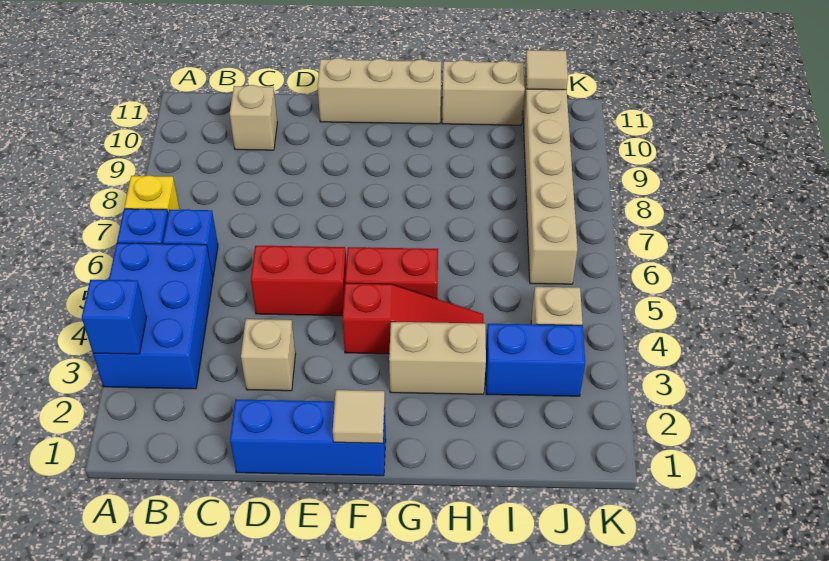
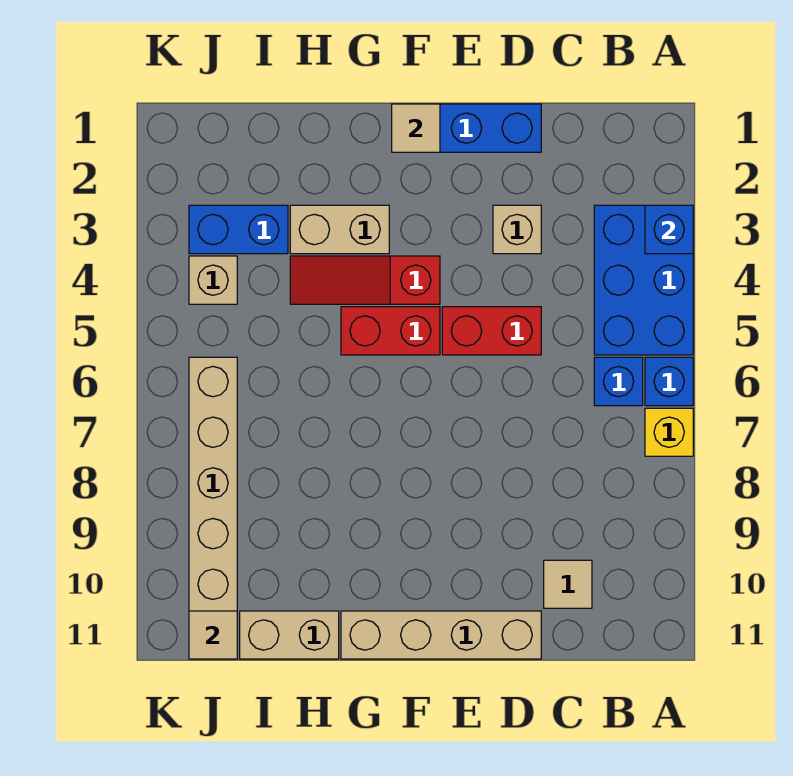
tan 1x1 brick [230,85,277,150] -> tan 1x1 tile [544,560,592,608]
tan 1x3 brick [318,58,441,124] -> tan 1x4 brick [341,611,541,659]

